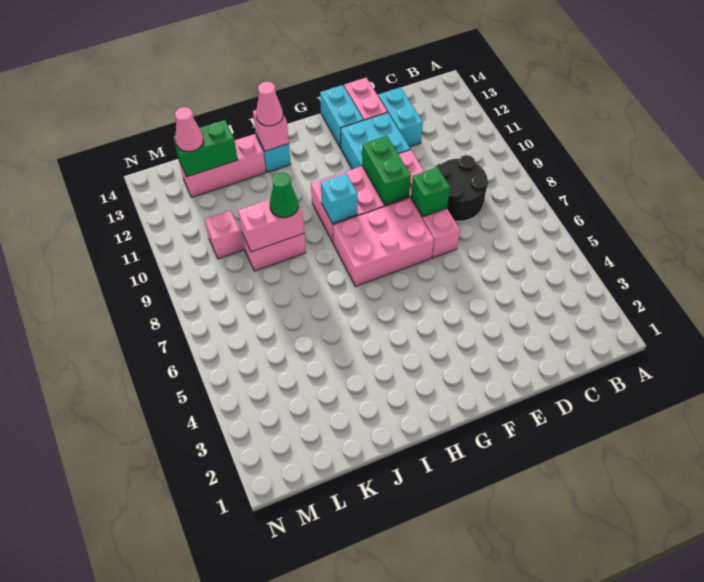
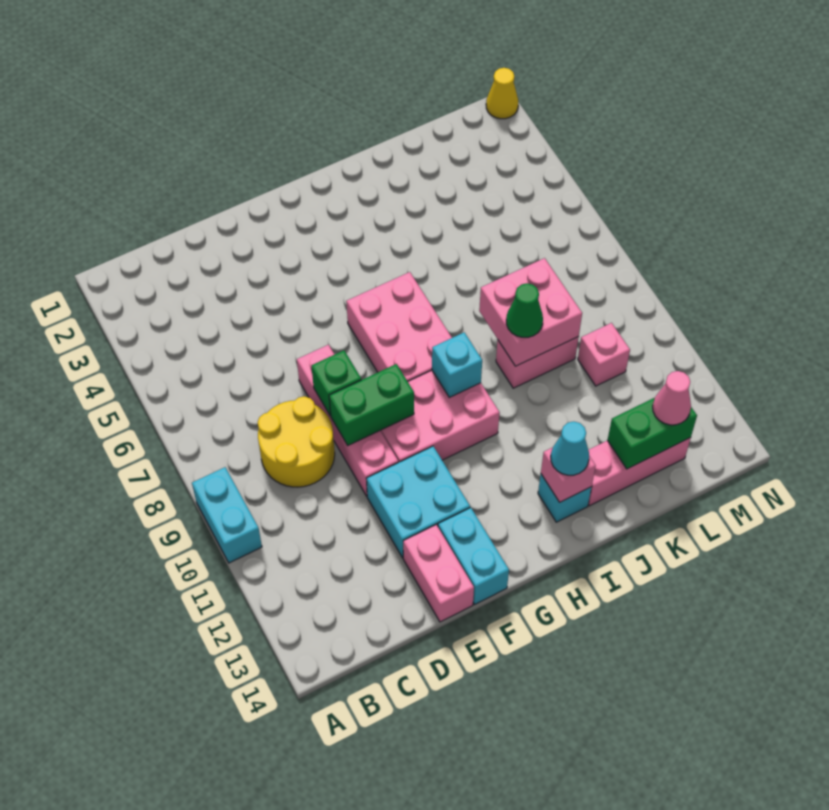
black 2x2 round brick [435,155,488,221] -> yellow 2x2 round brick [258,396,335,487]
cyan 1x2 brick [378,87,423,147] -> cyan 1x2 brick moved to [192,467,262,563]
pink 2x3 brick [333,198,434,286] -> pink 2x3 brick turned to [346,272,452,381]
green 1x2 brick [362,136,411,205] -> green 1x2 brick turned to [329,364,414,445]
pink 1x1 cone [256,82,283,126] -> cyan 1x1 cone [551,422,589,475]
pink 1x2 brick [238,199,304,252] -> pink 2x2 brick [479,258,582,366]
none -> yellow 1x1 cone [486,68,518,119]

